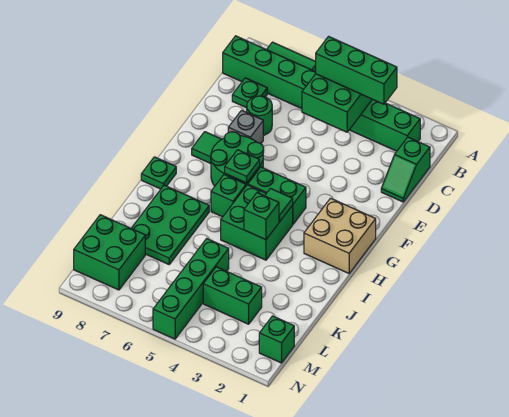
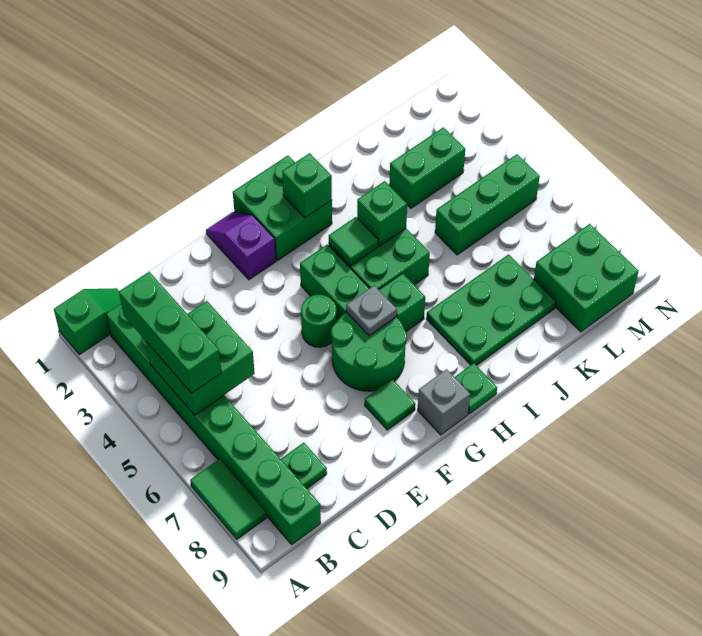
green 1x2 slope [381,137,430,202] -> green 1x2 slope moved to [54,288,121,355]
green 1x1 round brick [247,96,272,135] -> green 1x1 round brick moved to [301,295,337,347]
grey 1x1 brick [228,110,263,144] -> grey 1x1 brick moved to [417,369,470,435]
none -> purple 1x2 slope [206,212,276,280]
tan 2x2 brick [304,198,376,273] -> green 2x2 brick [233,156,332,261]
green 1x1 plate [225,150,260,183] -> grey 1x1 plate [346,286,397,336]
green 1x4 brick [153,239,229,339] -> green 1x3 brick [435,154,540,255]
green 1x2 brick [203,267,262,324] -> green 1x2 brick turned to [389,127,465,208]
green 1x1 brick [259,316,294,363] -> green 1x1 brick moved to [282,153,332,218]

